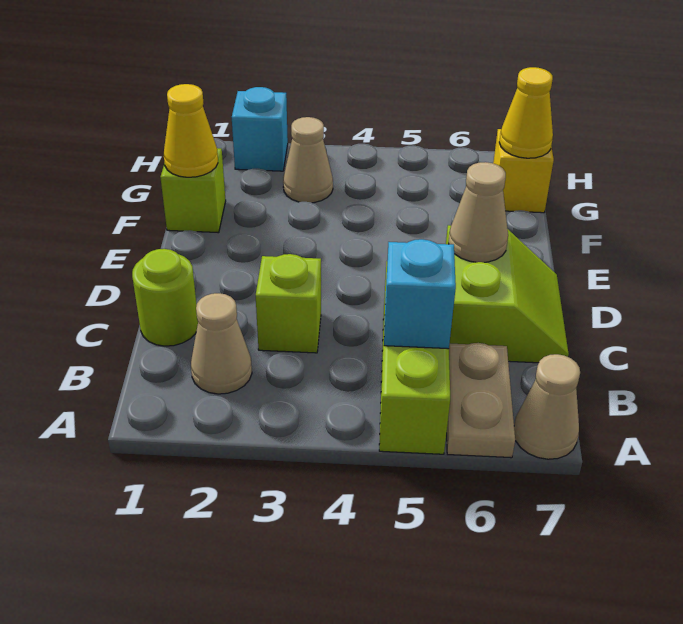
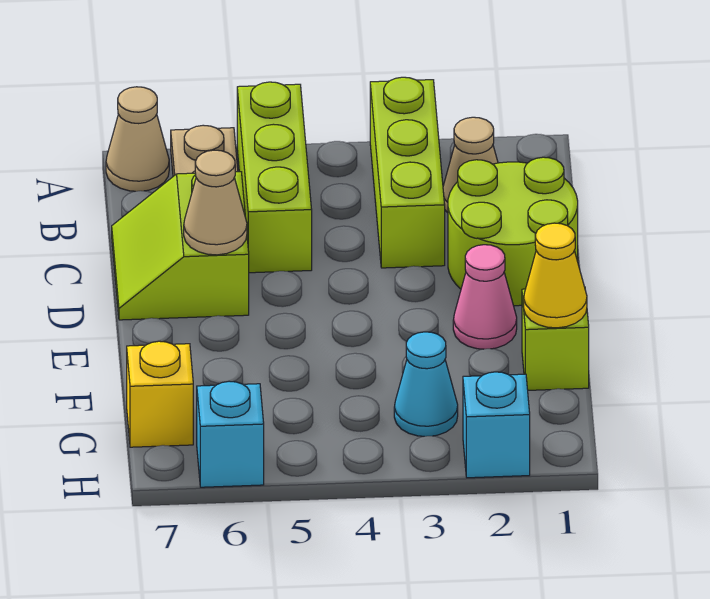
cyan 1x1 brick [384,239,456,349] -> cyan 1x1 brick moved to [197,381,264,487]
lime 1x1 round brick [132,249,198,346] -> lime 2x2 round brick [448,157,578,306]
lime 1x1 brick [256,254,321,353] -> lime 1x3 brick [370,77,445,268]
none -> pink 1x1 cone [453,245,517,349]
tan 1x1 cone [283,117,333,203] -> cyan 1x1 cone [394,332,458,436]
yellow 1x1 cone [499,67,553,158] -> none

